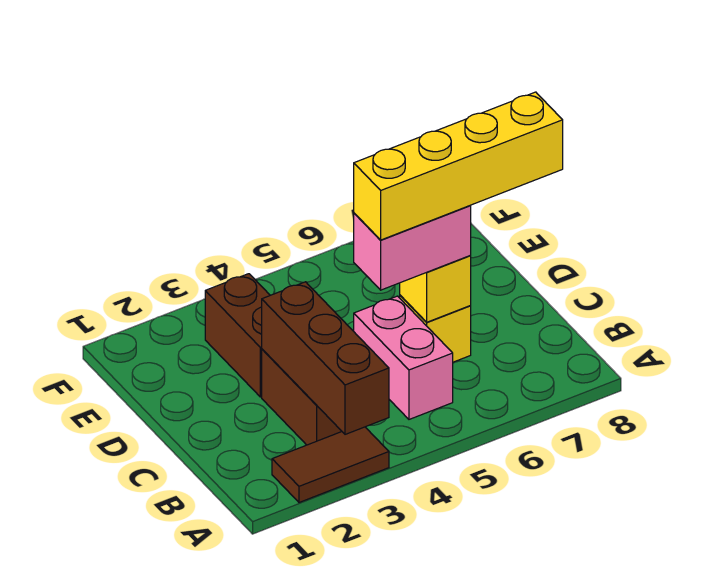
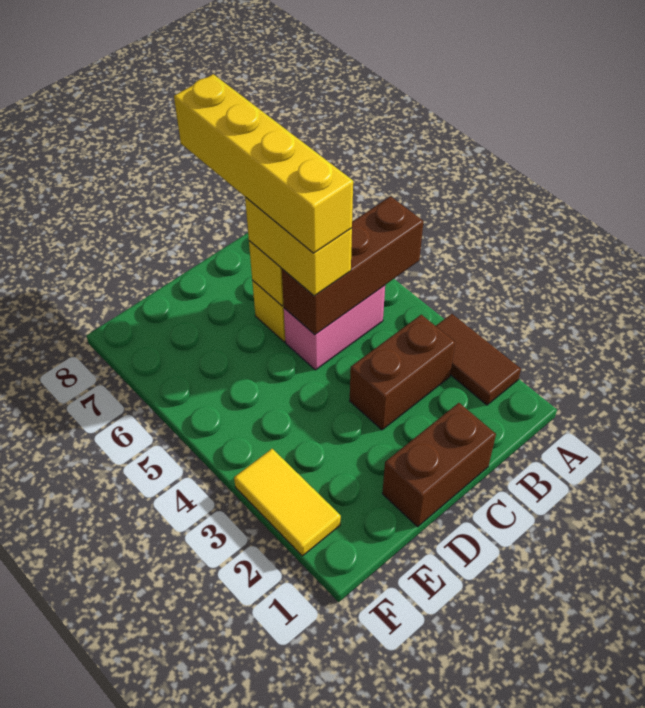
brown 1x3 brick [262,282,389,434] -> brown 1x3 brick moved to [282,196,424,335]
pink 1x2 brick [354,206,471,290] -> yellow 1x2 brick [245,197,352,296]
brown 1x2 brick [205,274,270,397] -> brown 1x2 brick moved to [382,403,496,527]
none -> yellow 1x2 tile [234,449,341,556]

